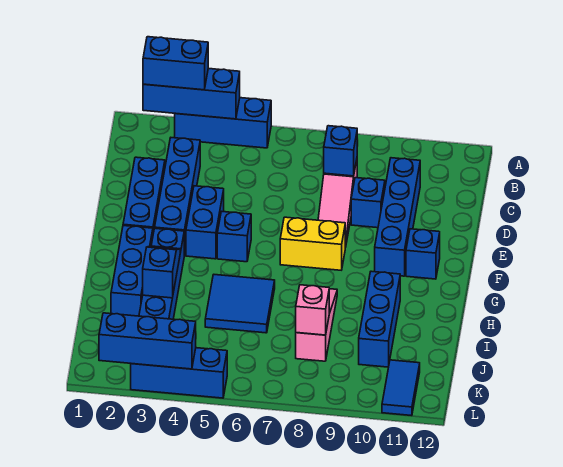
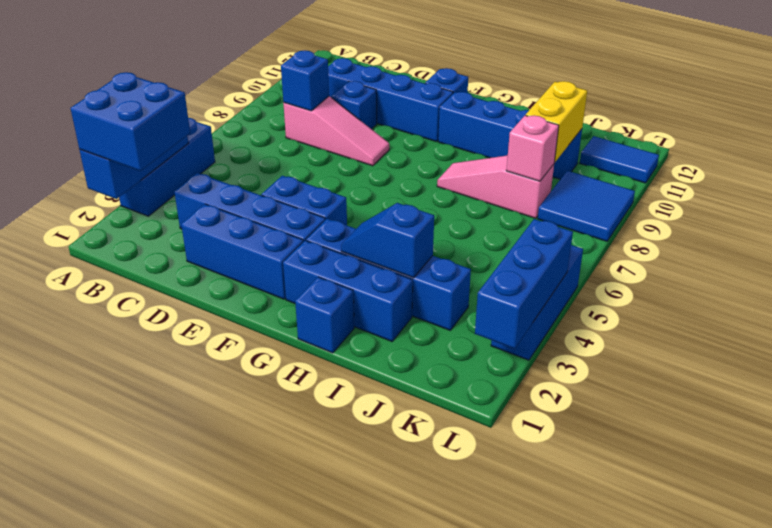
blue 1x2 brick [143,37,208,90] -> blue 2x2 brick [70,72,190,171]
blue 1x1 brick [217,212,251,262] -> blue 1x1 brick moved to [295,277,354,353]
yellow 1x2 brick [280,217,345,270] -> yellow 1x2 brick moved to [526,81,587,162]
blue 2x2 tile [205,275,275,333] -> blue 2x2 tile moved to [538,171,635,241]
blue 1x3 brick [359,271,400,367] -> blue 1x4 brick [438,92,582,179]

